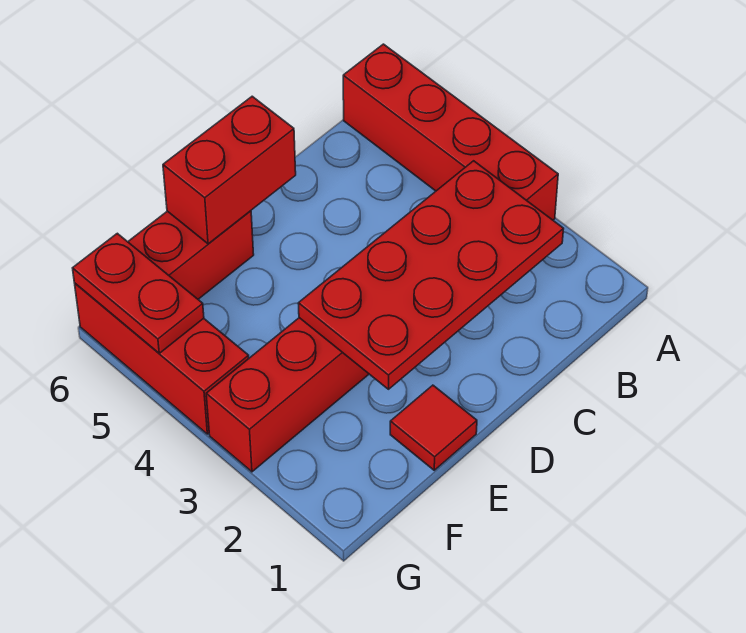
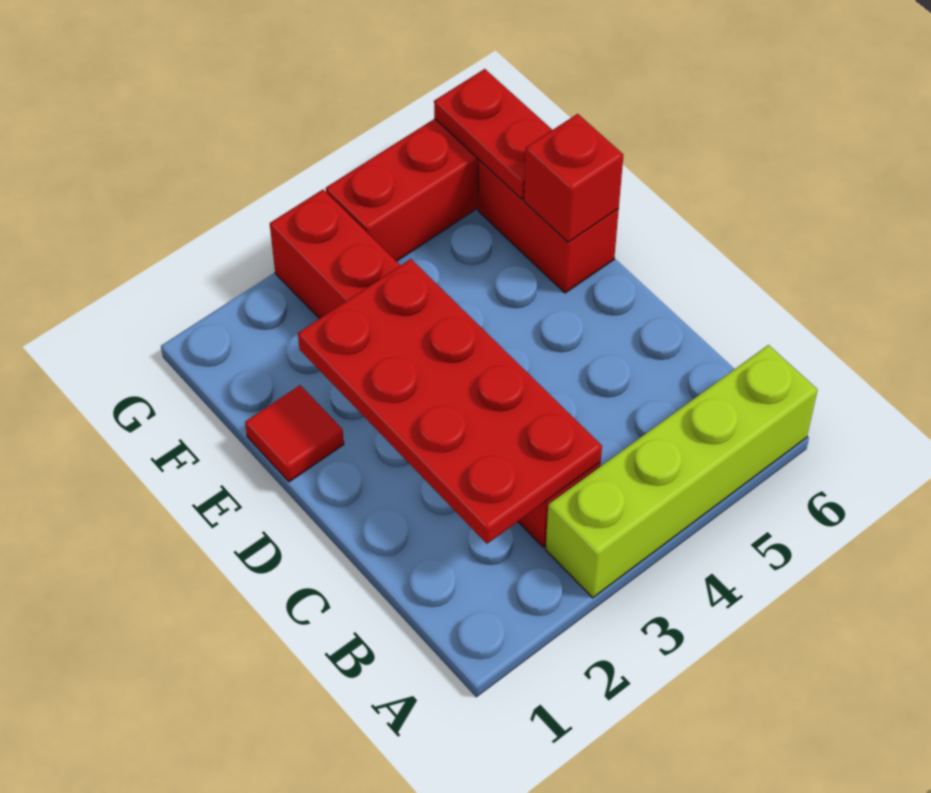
red 1x4 brick [343,44,558,220] -> lime 1x4 brick [546,345,818,598]
red 1x2 brick [163,96,296,244] -> red 1x1 brick [524,114,623,242]
red 1x2 plate [73,233,204,353] -> red 1x2 plate turned to [434,69,552,199]

